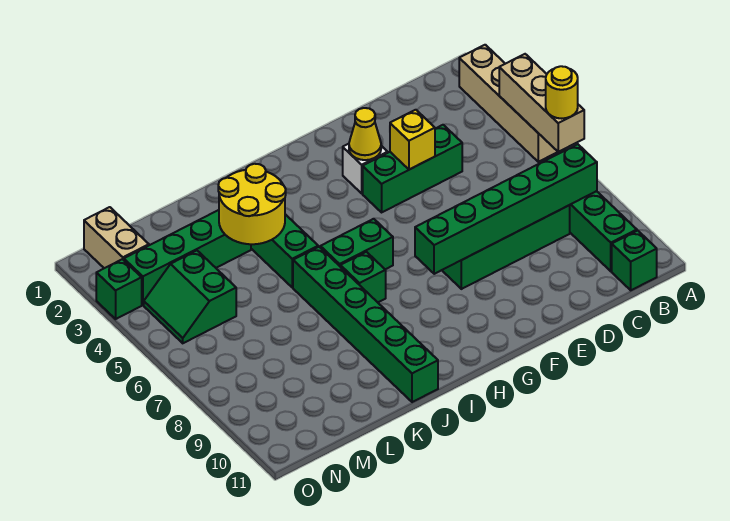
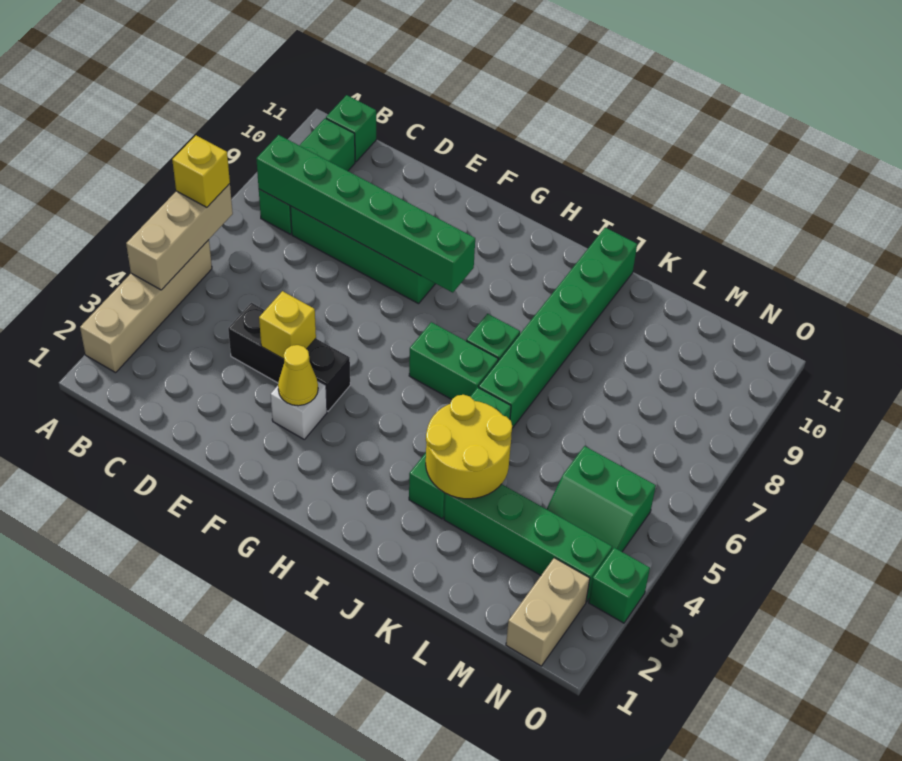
yellow 1x1 round brick [546,66,578,119] -> yellow 1x1 brick [172,135,230,207]
green 1x3 brick [363,125,462,212] -> black 1x3 brick [228,303,350,411]
green 2x2 slope [144,251,236,343] -> green 2x2 slope turned to [547,446,656,552]

